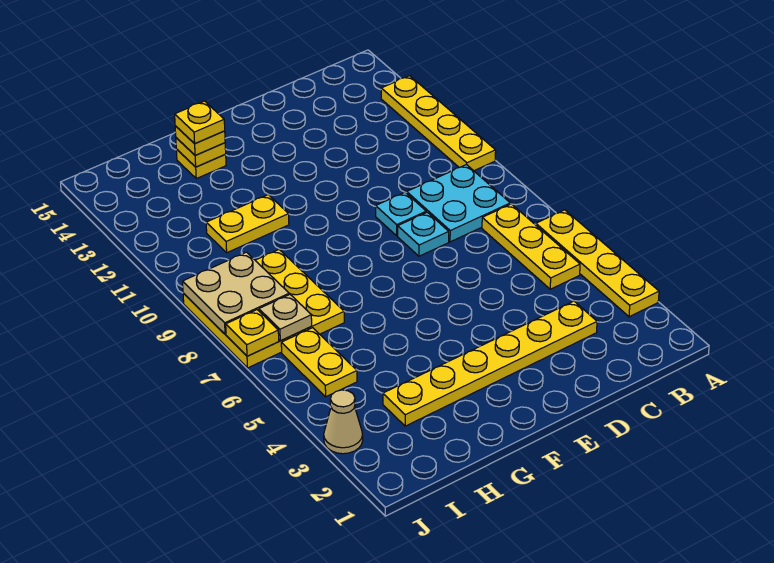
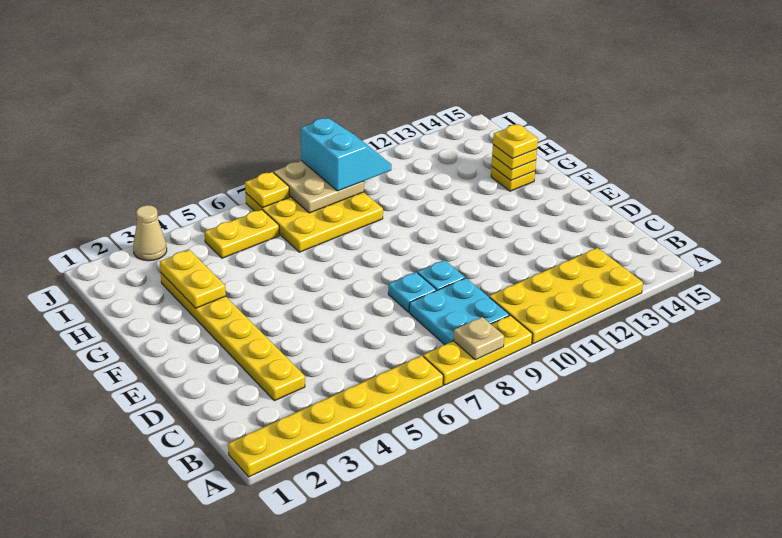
yellow 1x4 plate [536,210,659,317] -> yellow 1x6 plate [228,355,443,477]
yellow 1x4 plate [381,76,496,171] -> yellow 2x4 plate [489,248,643,344]
yellow 1x3 plate [482,204,580,289] -> yellow 1x3 plate moved to [423,315,532,385]
yellow 1x2 plate [206,195,289,253] -> yellow 1x2 plate moved to [160,250,226,308]
tan 1x1 plate [259,294,312,341] -> tan 1x1 plate moved to [453,317,504,360]
none -> cyan 2x2 slope [301,118,391,191]

